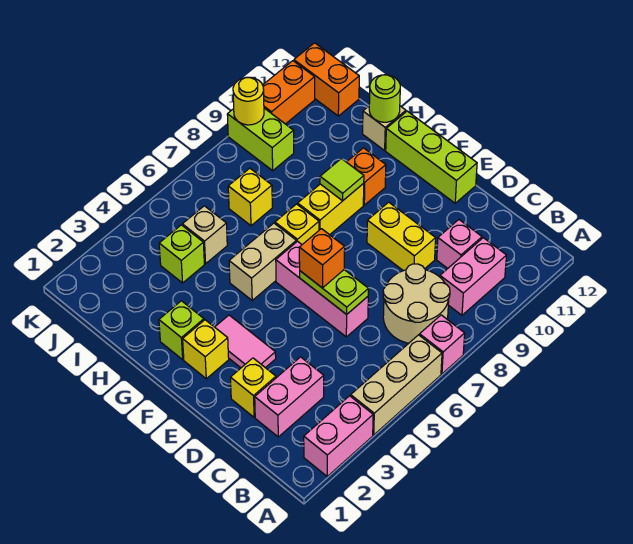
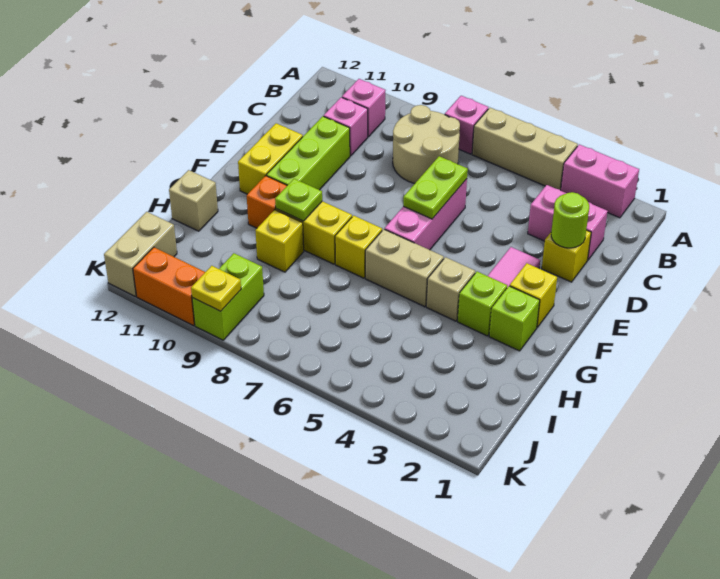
pink 1x2 brick [440,238,507,315] -> pink 1x1 brick [342,79,386,137]
yellow 1x2 brick [367,202,436,271] -> yellow 1x2 brick moved to [238,123,303,194]
orange 1x1 brick [299,229,345,288] -> none
lime 1x3 brick [386,111,477,203] -> lime 1x3 brick moved to [267,116,350,190]
lime 1x1 tile [320,159,364,201] -> lime 1x1 plate [275,179,322,221]
lime 1x1 round brick [369,75,400,122] -> lime 1x1 round brick moved to [551,192,589,248]
lime 1x1 brick [159,225,204,283] -> lime 1x1 brick moved to [458,272,507,336]
tan 1x1 brick [182,206,227,264] -> tan 1x1 brick moved to [426,257,475,321]
yellow 1x1 brick [228,168,272,226] -> yellow 1x1 brick moved to [255,210,304,272]
orange 1x2 brick [294,43,359,116] -> tan 1x2 brick [104,212,177,296]
yellow 1x1 round brick [233,77,264,125] -> yellow 1x1 plate [191,266,241,311]

